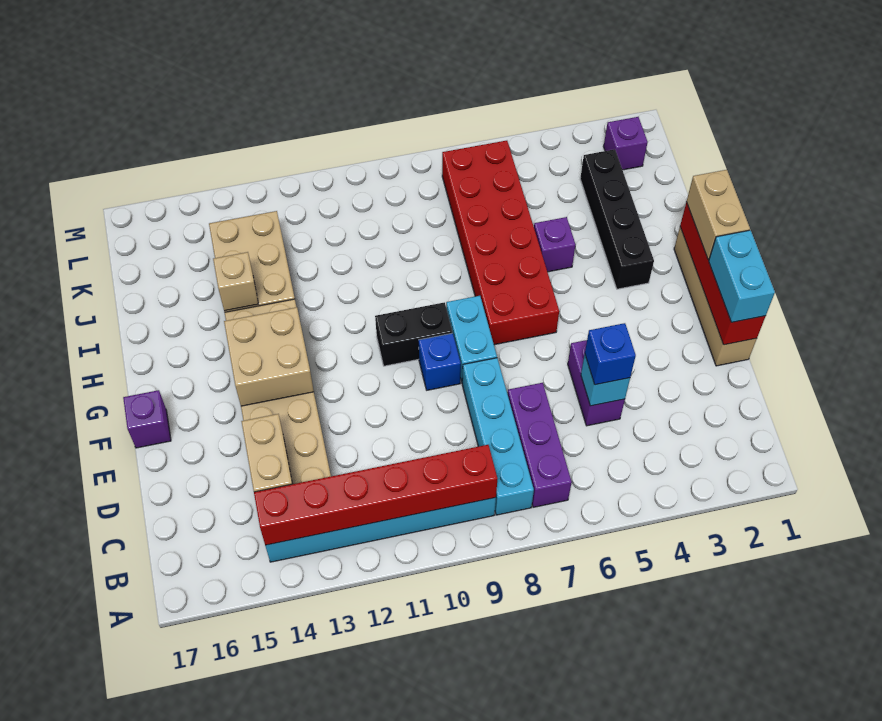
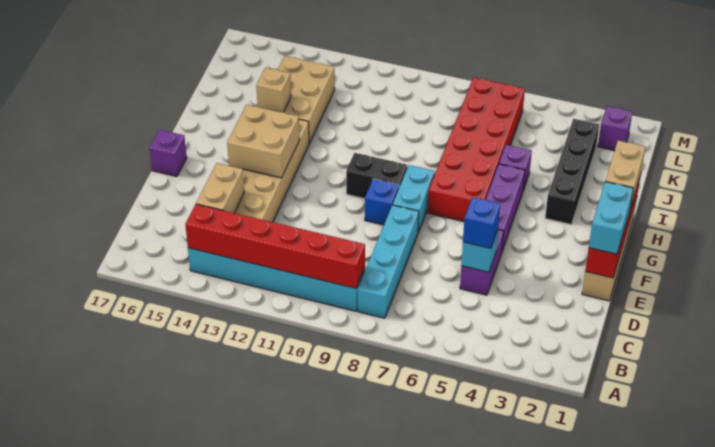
purple 1x3 brick [508,383,572,507] -> purple 1x3 brick moved to [486,164,525,251]

